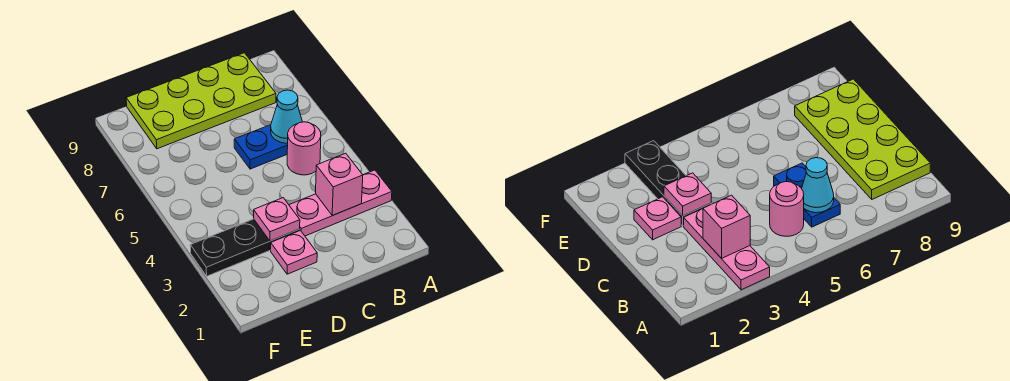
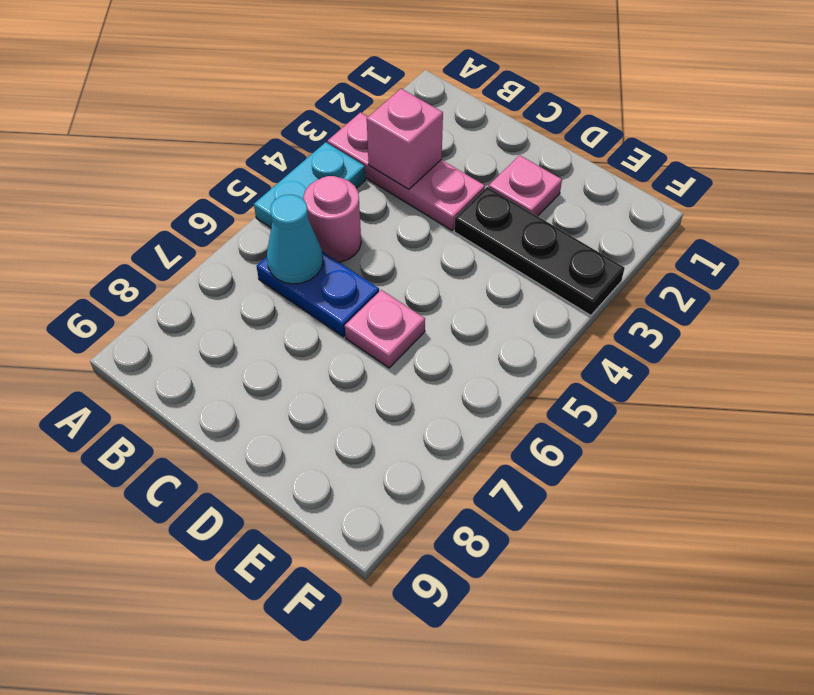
none -> cyan 1x2 plate [254,142,365,228]
lime 2x4 plate [126,53,276,149] -> none
pink 1x1 plate [254,198,300,241] -> pink 1x1 plate moved to [345,290,425,368]

